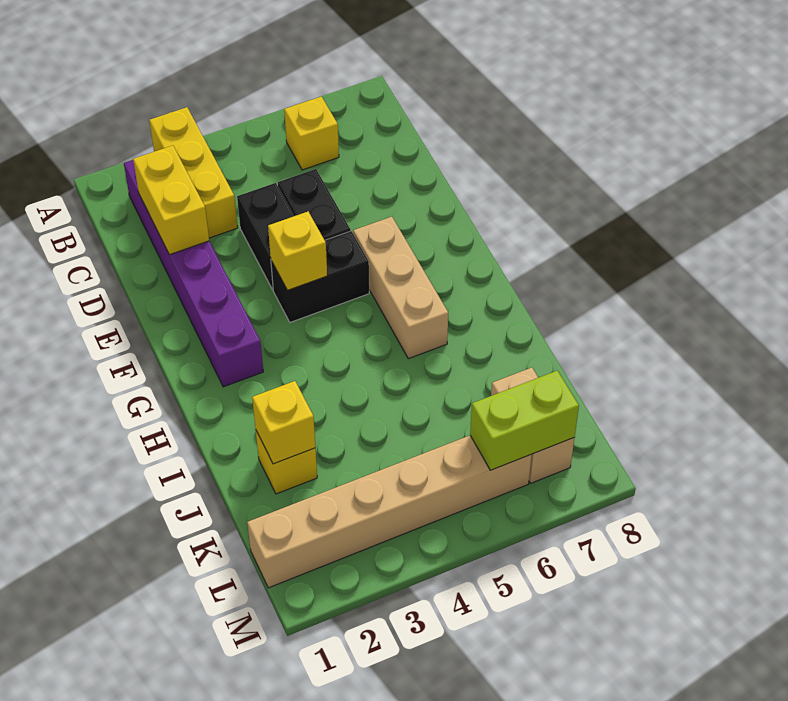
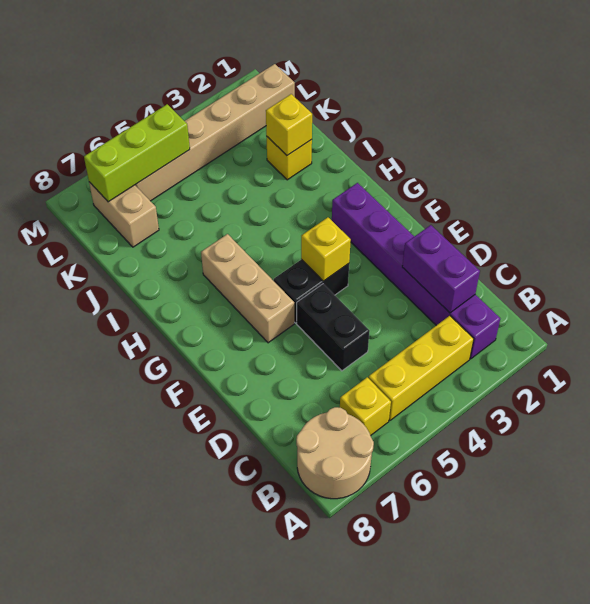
yellow 1x3 brick [149,107,238,238] -> yellow 1x3 brick turned to [369,316,474,420]
none -> tan 2x2 round brick [296,407,374,499]
yellow 1x2 brick [133,146,209,255] -> purple 1x2 brick [402,225,480,313]
black 1x2 brick [237,183,294,290] -> none
lime 1x2 brick [470,371,579,470] -> lime 1x3 brick [84,104,190,202]

